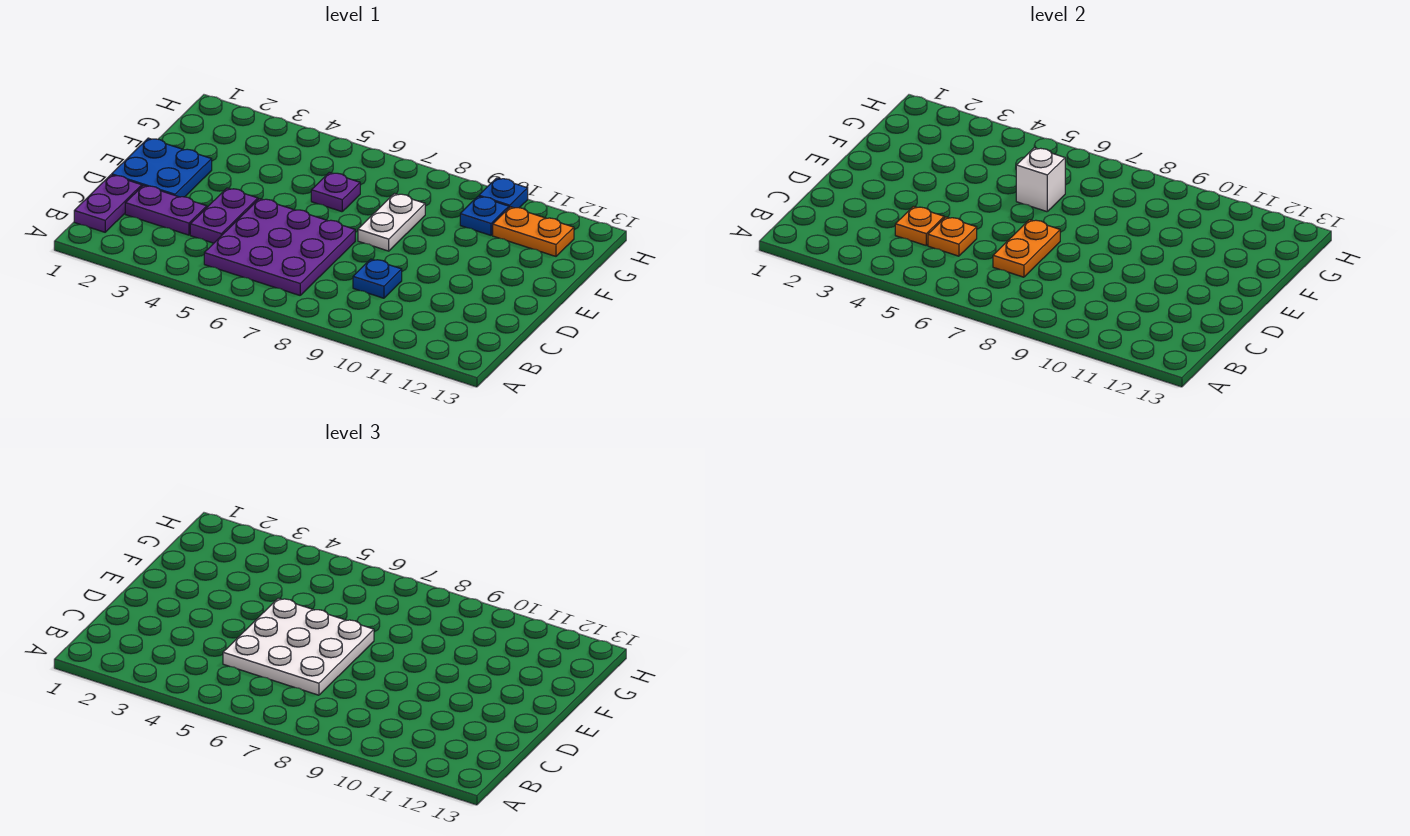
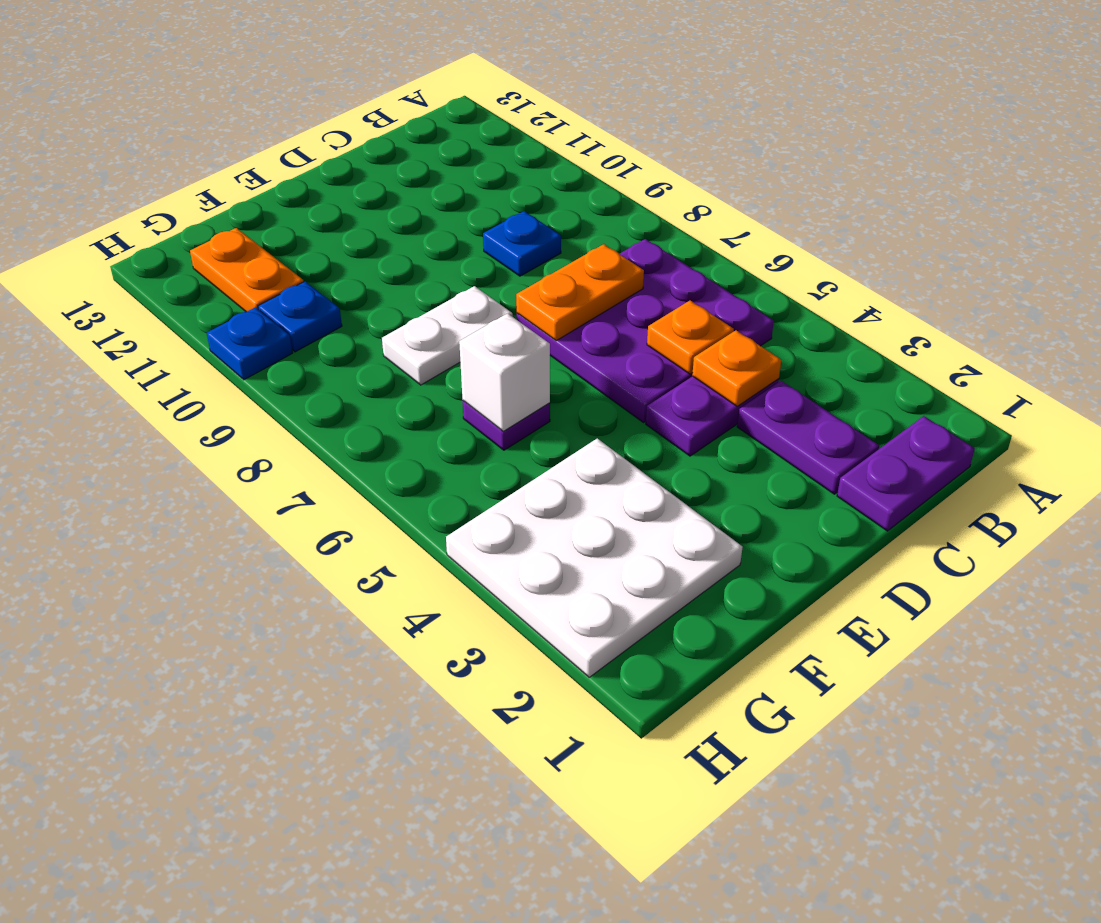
white 3x3 plate [223,598,374,695] -> white 3x3 plate moved to [446,438,743,677]
blue 2x2 plate [112,138,212,197] -> none

